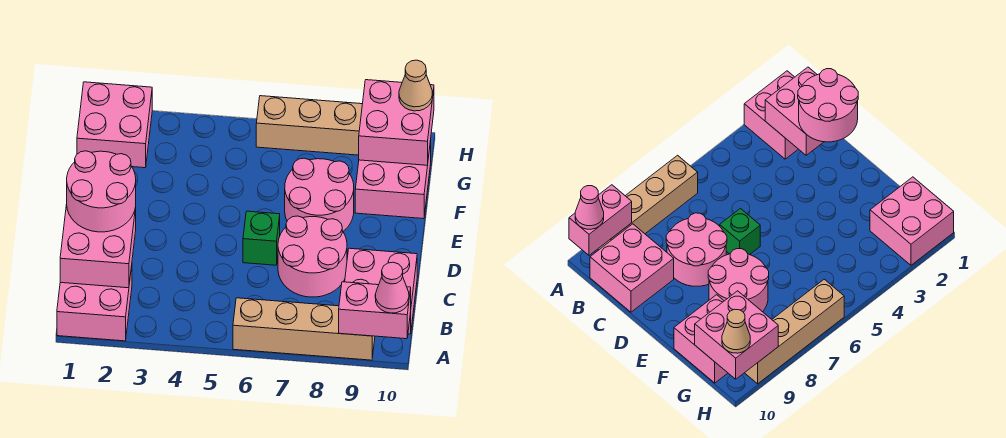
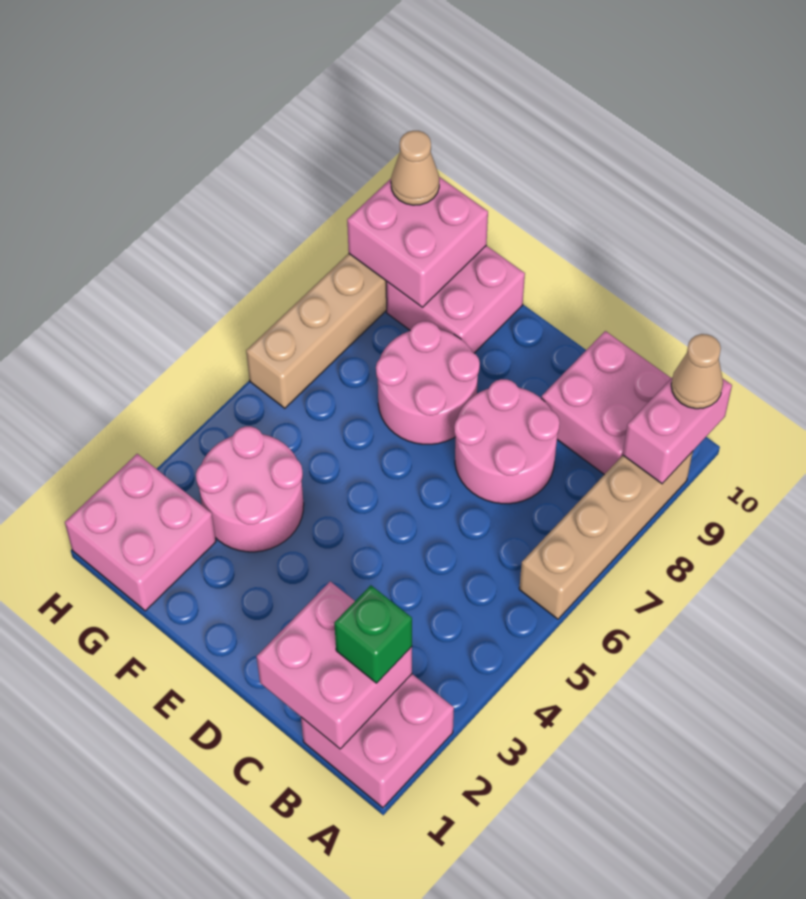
pink 1x1 cone [375,262,409,313] -> tan 1x1 cone [671,334,723,409]
pink 2x2 round brick [67,151,136,232] -> pink 2x2 round brick moved to [196,426,304,552]
green 1x1 brick [243,211,280,265] -> green 1x1 brick moved to [334,585,412,683]

